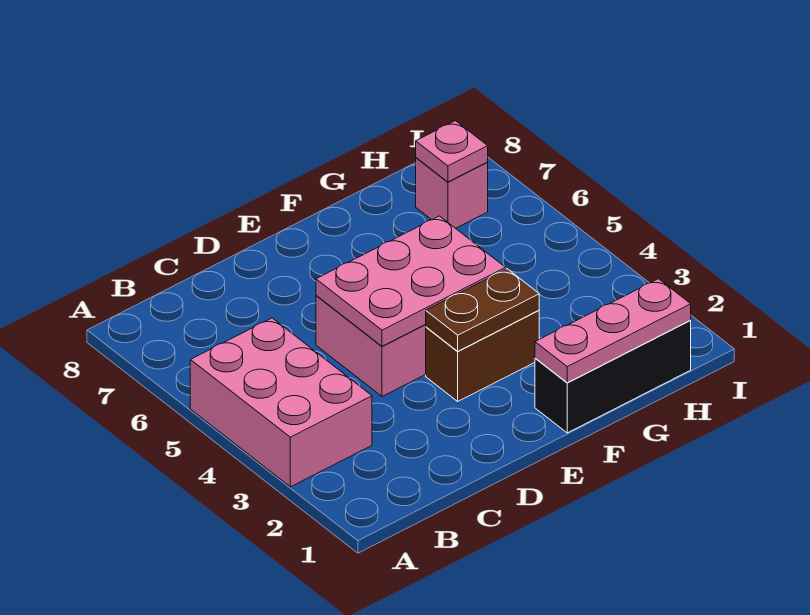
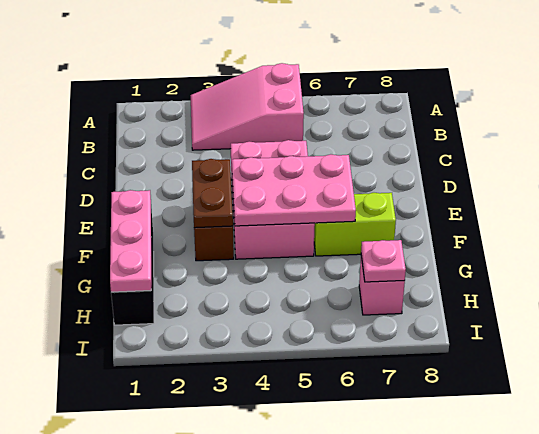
pink 2x3 brick [190,318,372,487] -> pink 2x3 slope [191,63,304,150]
pink 2x3 plate [316,216,506,346] -> pink 2x3 plate turned to [232,154,356,226]
none -> lime 1x2 brick [314,193,396,256]

